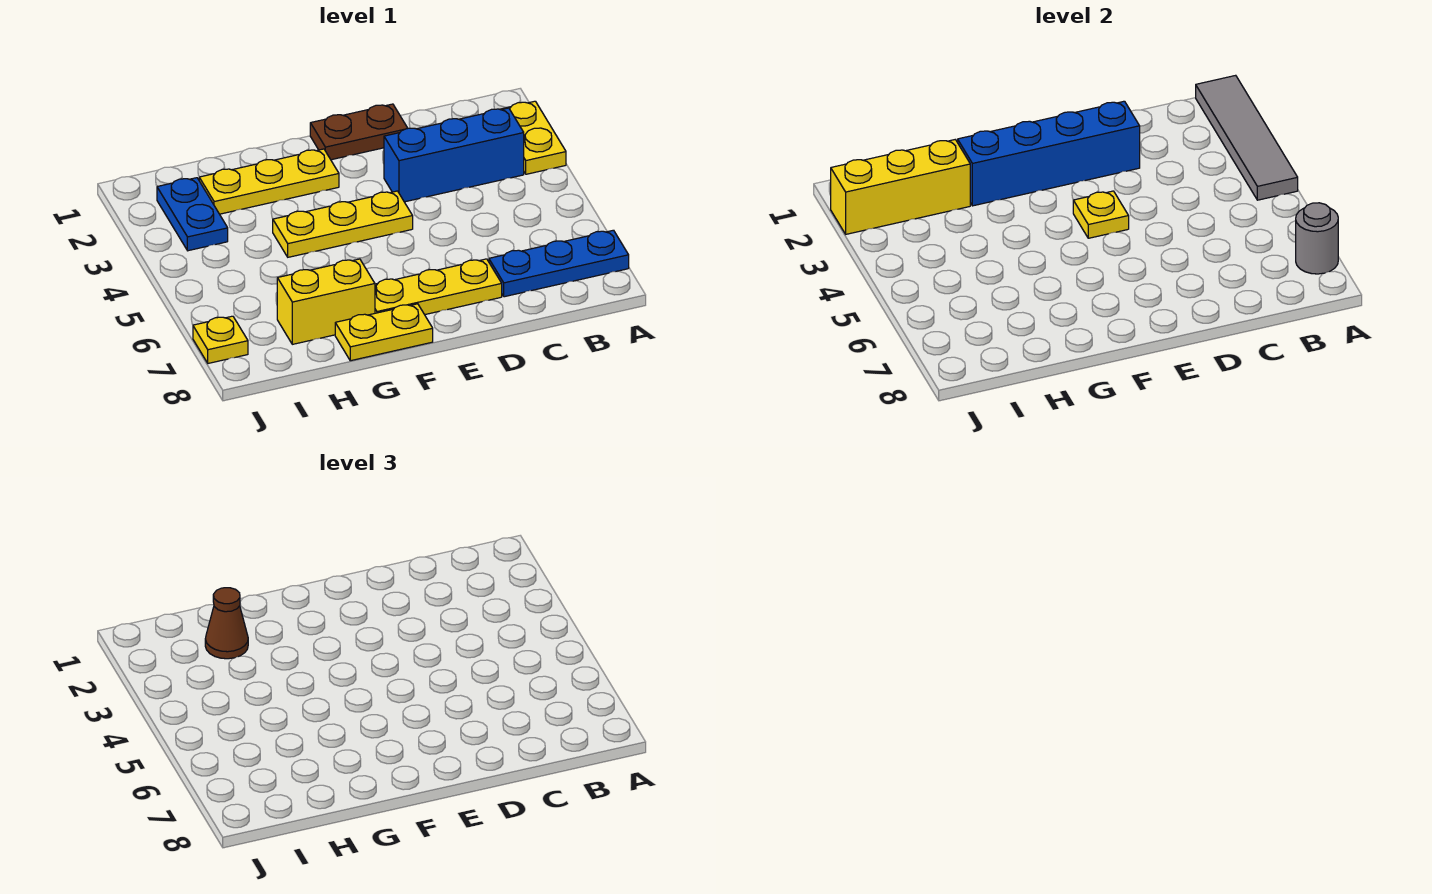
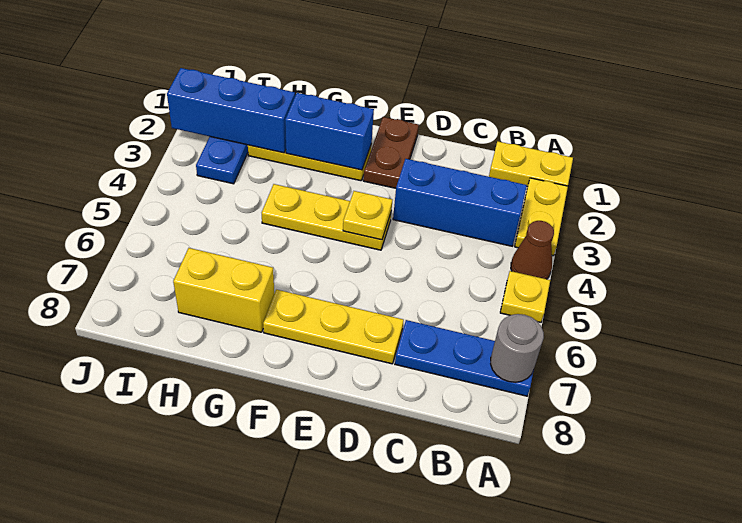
grey 1x4 tile [1196,75,1298,200] -> none
brown 1x2 plate [310,104,408,160] -> brown 1x2 plate turned to [363,117,419,188]
blue 1x4 brick [958,101,1140,206] -> blue 1x2 brick [285,93,374,170]
yellow 1x2 plate [335,304,433,361] -> yellow 1x2 plate moved to [489,141,573,187]
yellow 1x3 brick [831,140,970,234] -> blue 1x3 brick [167,68,295,153]
brown 1x1 cone [205,588,248,659] -> brown 1x1 cone moved to [511,221,554,279]
yellow 1x1 plate [193,316,248,363] -> yellow 1x1 plate moved to [500,271,550,322]

